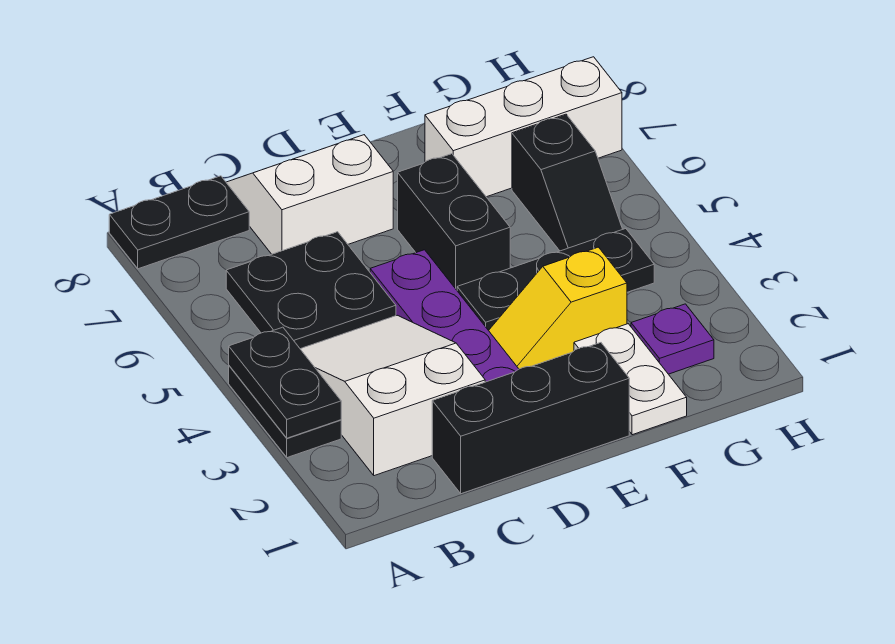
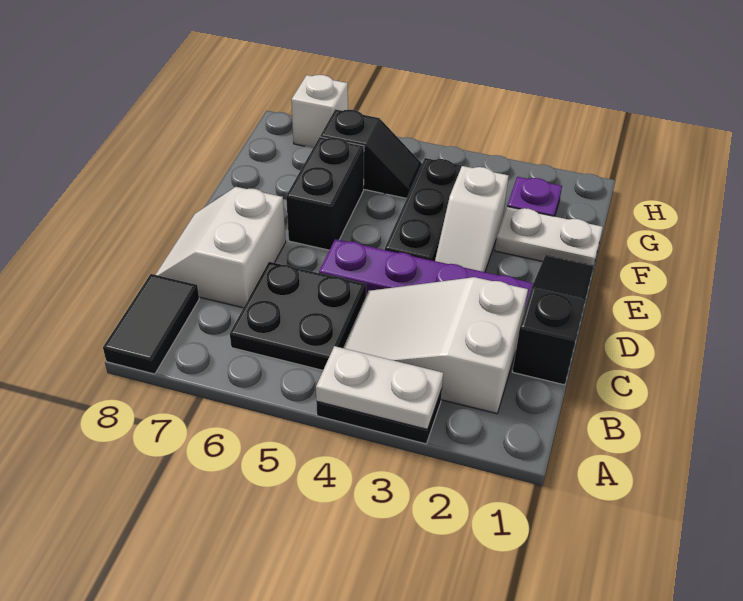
black 1x2 plate [229,327,341,438] -> white 1x2 plate [316,346,443,429]
black 1x2 plate [109,176,249,269] -> black 1x2 tile [103,274,199,374]
black 1x3 brick [432,343,629,494] -> black 1x3 slope [512,255,593,385]
yellow 1x2 slope [489,247,627,369] -> white 1x2 slope [435,166,509,272]
black 1x2 brick [398,154,510,290] -> black 1x2 brick turned to [286,137,364,250]
white 1x3 brick [425,57,622,197] -> white 1x1 brick [291,75,348,148]

